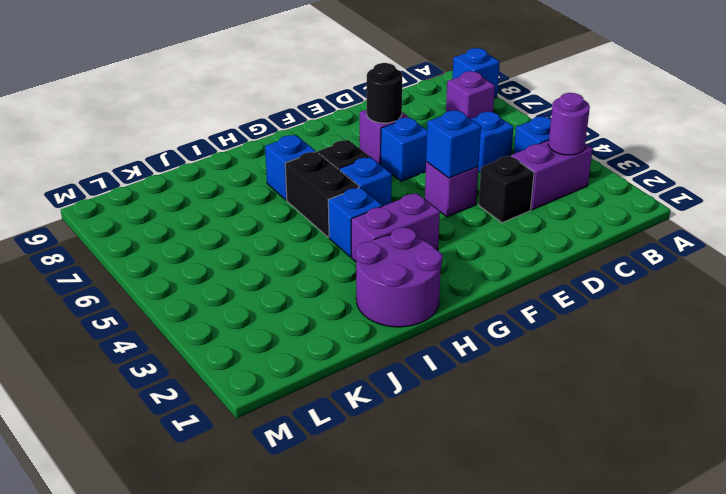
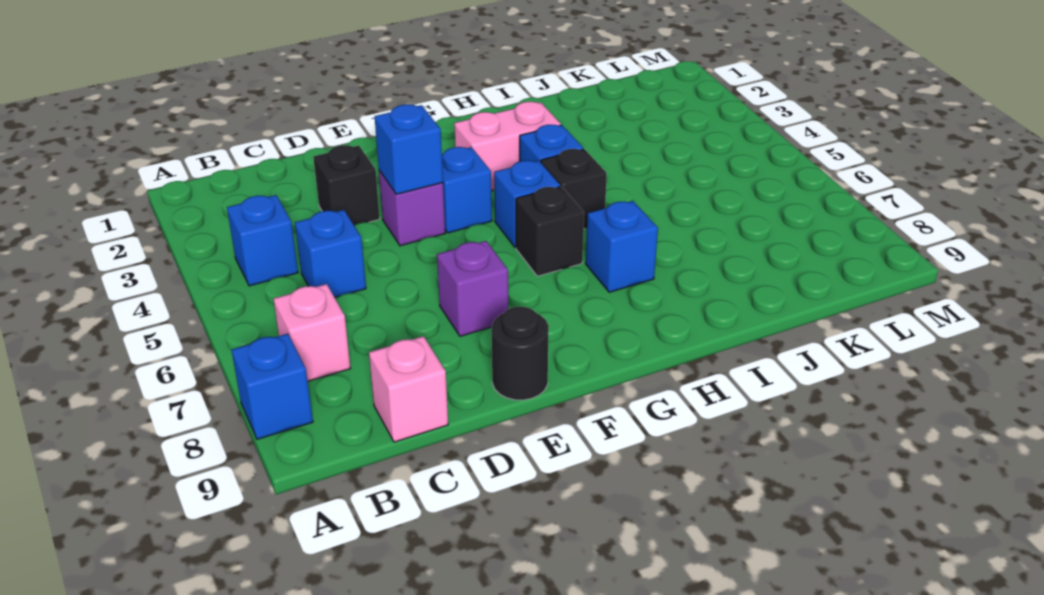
purple 1x2 brick [511,140,593,210] -> none
purple 1x1 round brick [548,93,590,155] -> none
purple 1x1 brick [446,71,495,119] -> pink 1x1 brick [273,284,351,381]
none -> pink 1x1 brick [369,336,448,442]
blue 1x1 brick [381,118,427,181] -> blue 1x1 brick moved to [442,147,492,233]
black 1x1 round brick [367,63,403,123] -> black 1x1 round brick moved to [491,307,549,400]
purple 1x2 brick [351,193,440,262] -> pink 1x2 brick [454,102,561,191]
purple 2x2 round brick [355,227,442,327] -> none
black 1x2 brick [285,152,359,237] -> black 1x1 brick [541,149,607,229]

